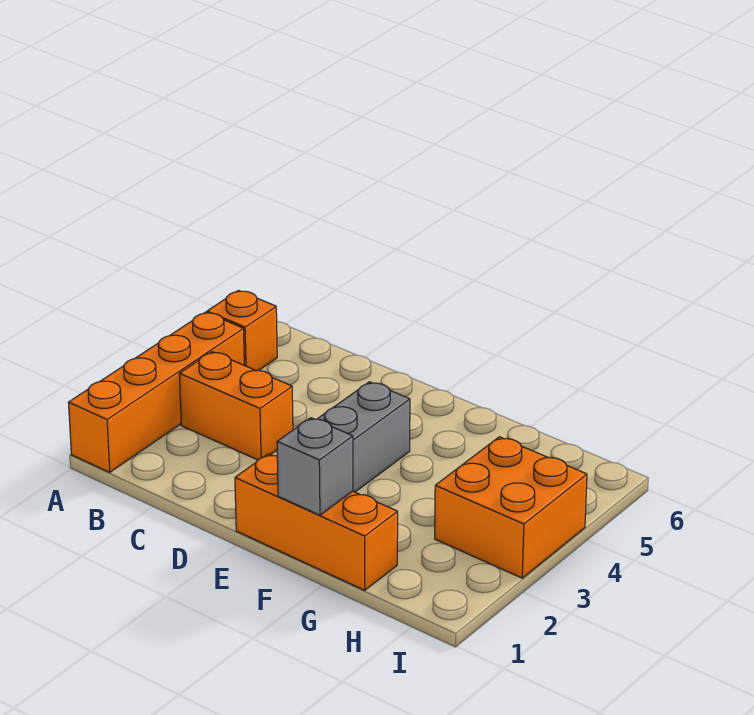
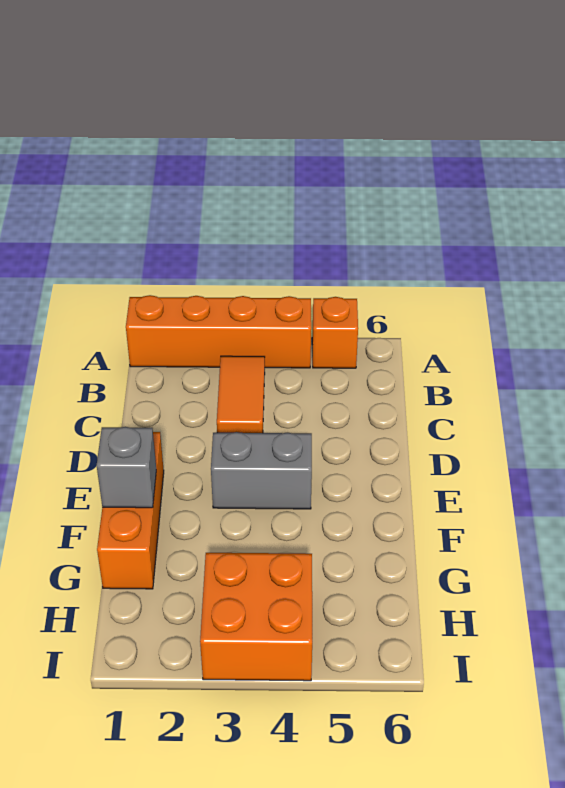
orange 1x2 brick [179,352,293,460] -> orange 1x2 tile [217,356,265,433]

